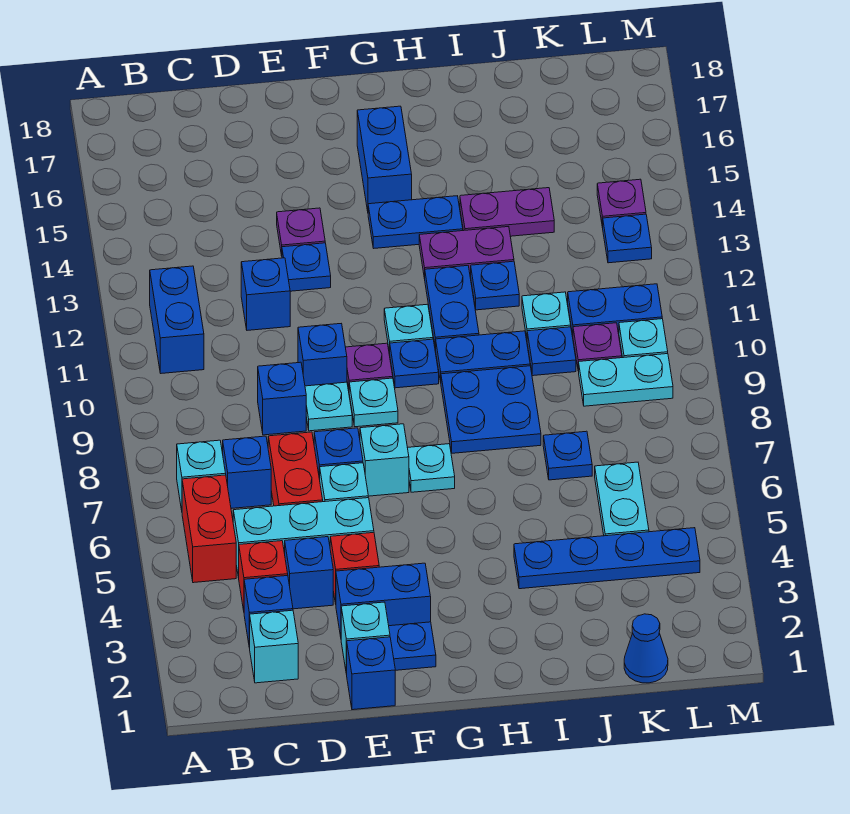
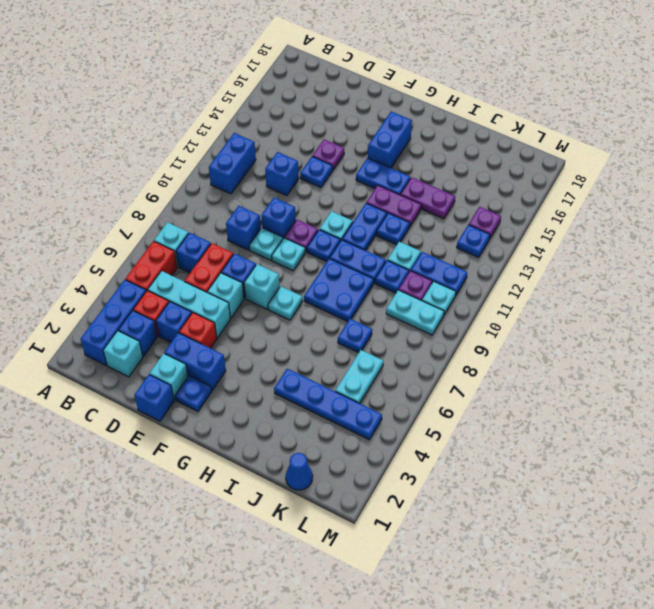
none -> blue 1x3 brick [81,280,146,365]

